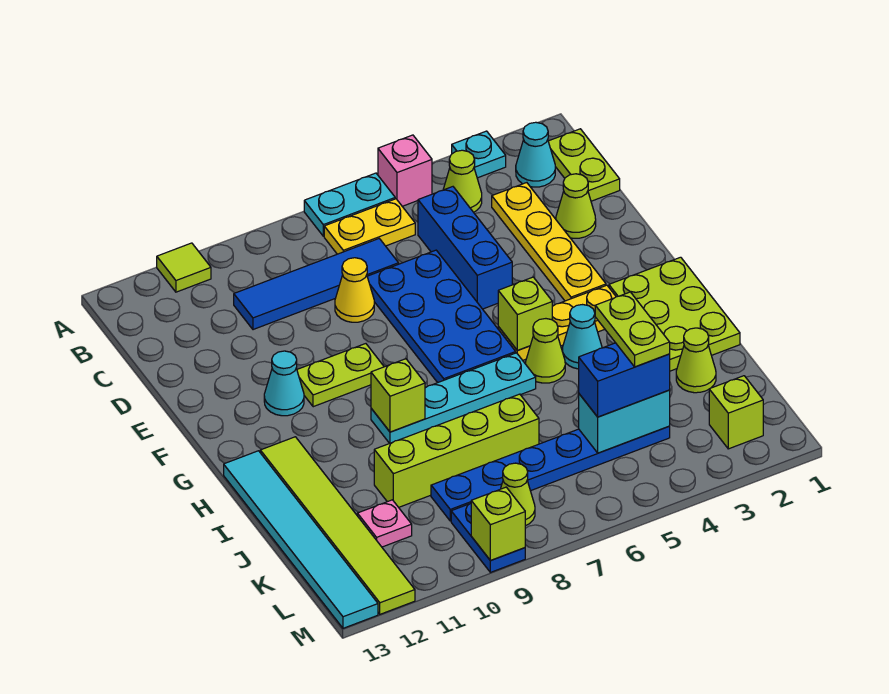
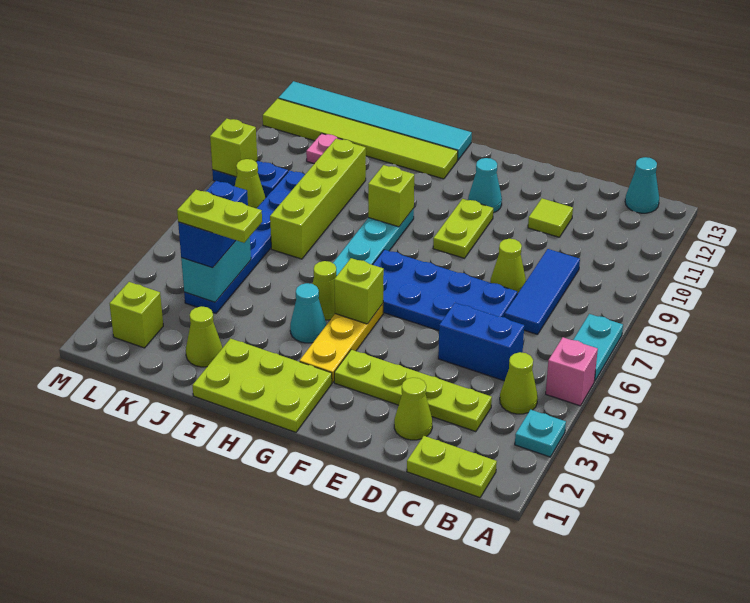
lime 1x1 tile [157,243,211,292] -> lime 1x1 tile moved to [528,198,573,237]
cyan 1x1 cone [516,122,555,187] -> cyan 1x1 cone moved to [625,157,659,213]
yellow 1x2 plate [324,199,415,254] -> none
yellow 1x4 plate [492,183,606,301] -> lime 1x4 plate [334,350,492,432]
blue 1x3 brick [418,187,512,309] -> blue 1x2 brick [438,303,524,381]
blue 1x4 tile [234,239,399,330] -> blue 1x3 tile [505,249,580,335]
yellow 1x1 cone [335,258,374,322] -> lime 1x1 cone [491,239,526,294]

